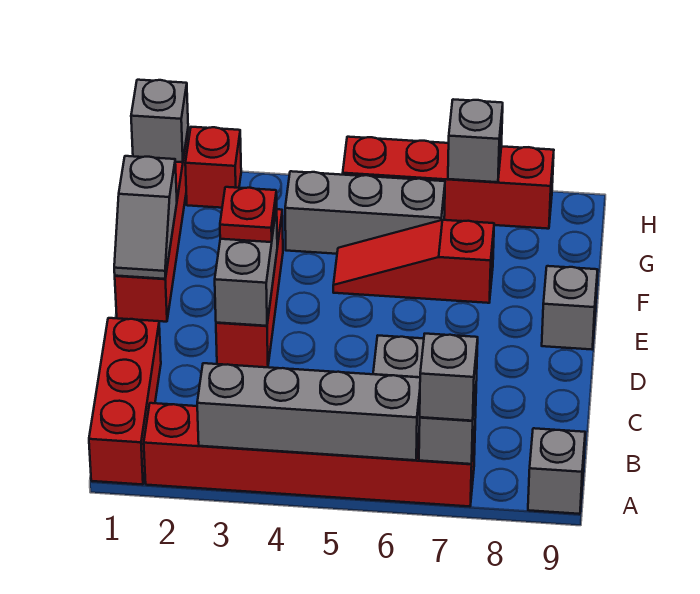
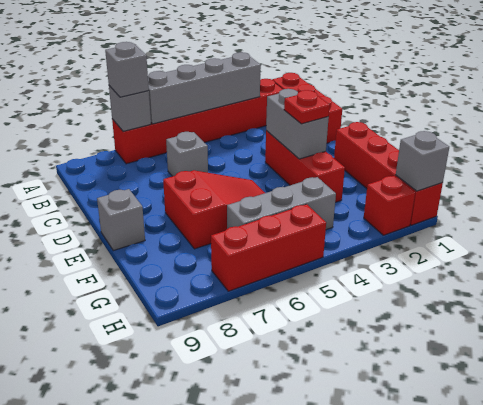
grey 1x1 brick [528,428,585,514] -> none
grey 1x2 slope [114,156,177,279] -> none
red 1x3 slope [333,220,494,303] -> red 2x3 slope [163,170,265,249]
red 1x4 brick [343,137,554,229] -> red 1x3 brick [211,204,326,291]
grey 1x1 brick [448,99,503,182] -> none

